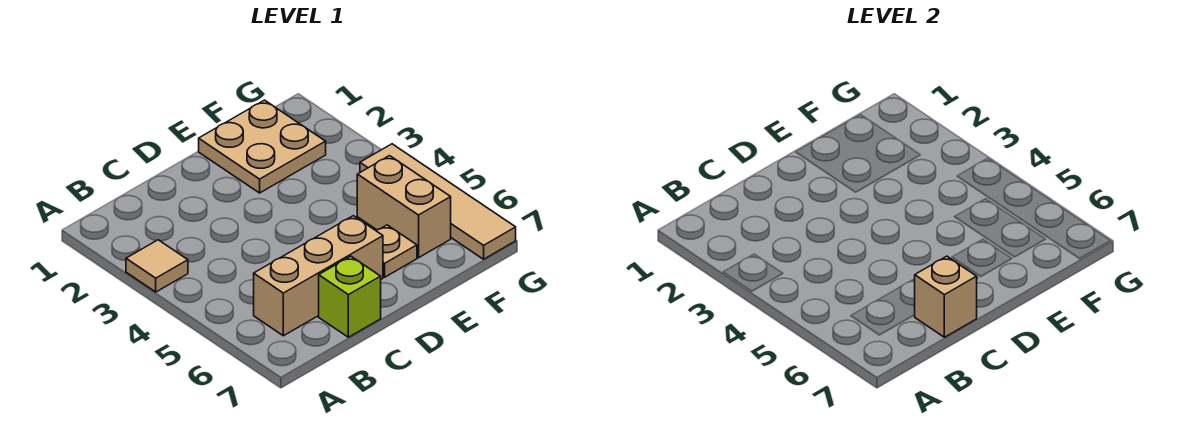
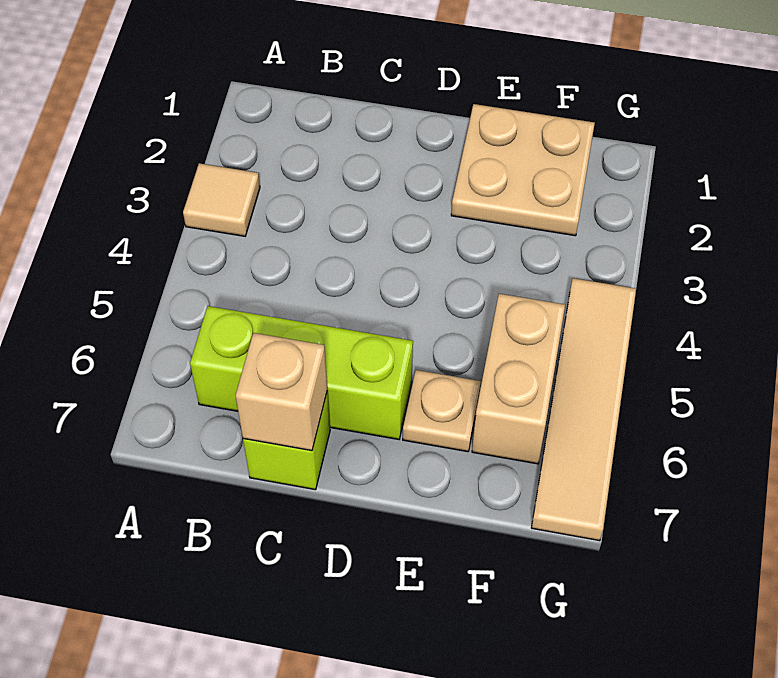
tan 1x3 brick [254,216,383,336] -> lime 1x3 brick [190,306,413,440]

